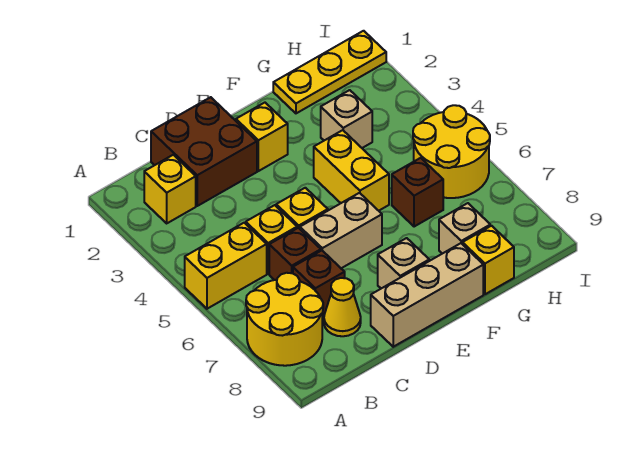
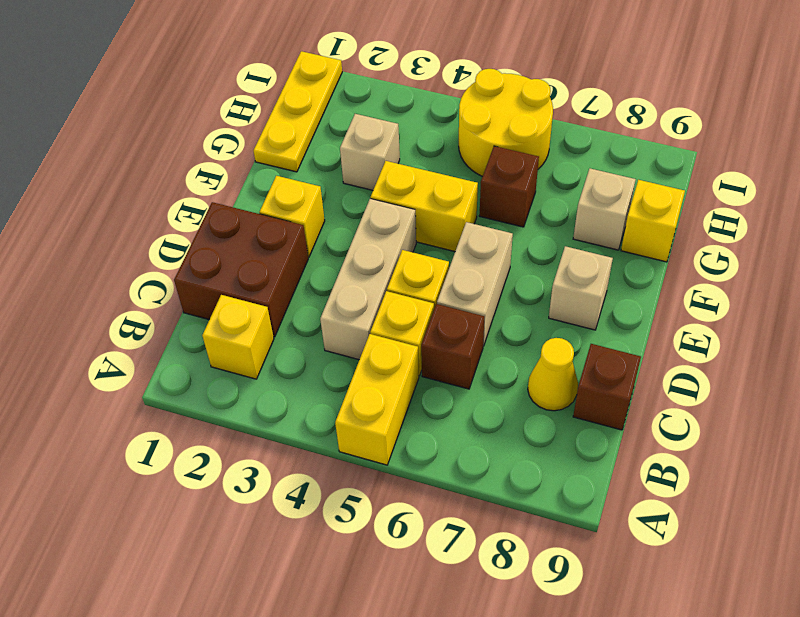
yellow 2x2 round brick [246,273,323,366] -> none
brown 1x1 brick [293,251,345,315] -> brown 1x1 brick moved to [573,344,641,430]
tan 1x3 brick [371,243,483,347] -> tan 1x3 brick moved to [320,199,416,360]

